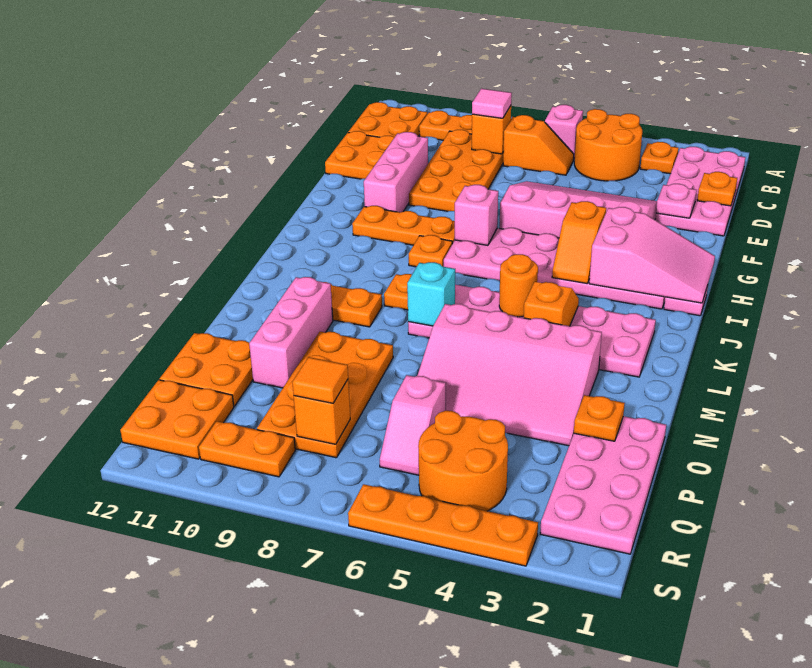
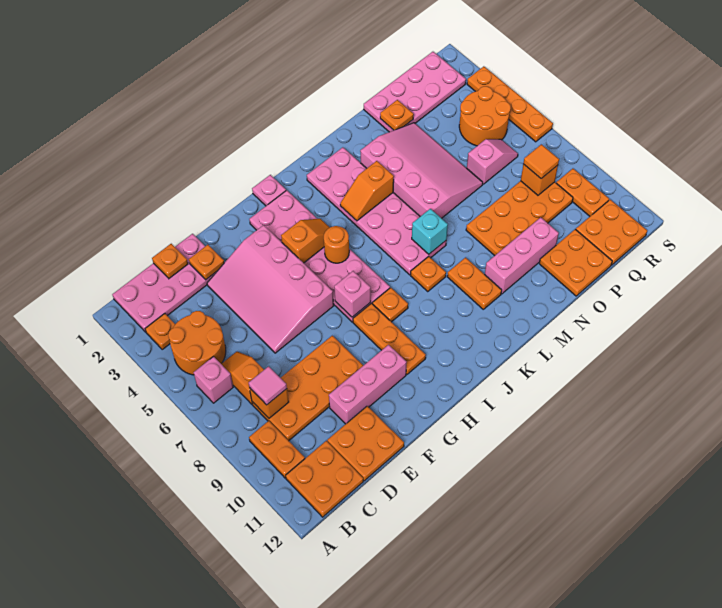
pink 1x1 plate [656,184,697,218] -> orange 1x1 plate [189,245,224,280]
pink 2x3 slope [589,207,715,303] -> none
orange 1x1 round brick [499,254,538,317] -> orange 1x1 round brick moved to [324,226,349,263]

